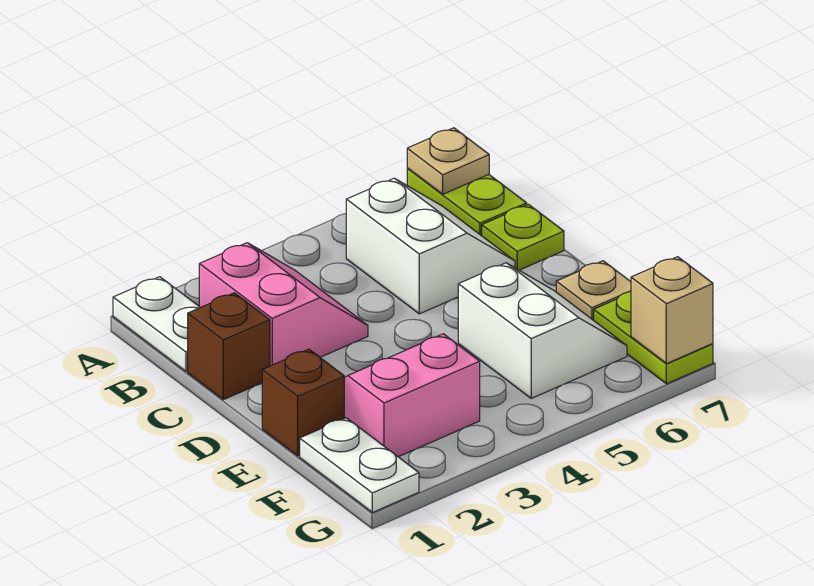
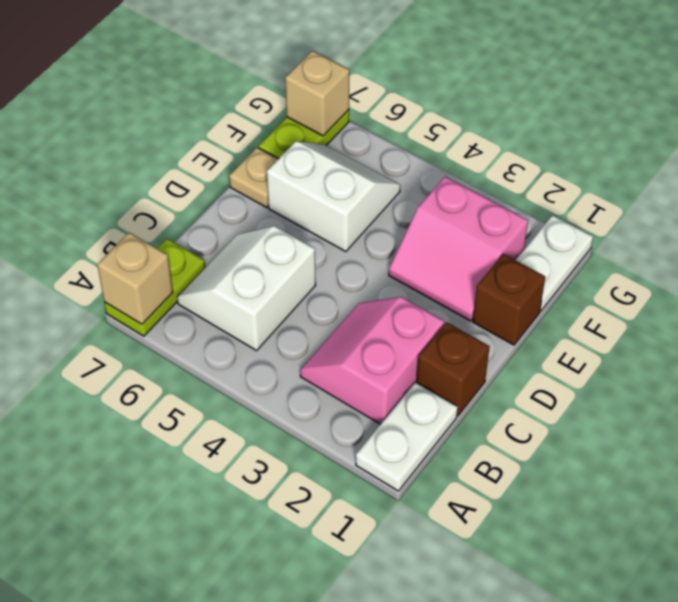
tan 1x1 plate [407,128,489,194] -> tan 1x1 brick [97,232,173,324]
lime 1x1 plate [482,204,564,270] -> none
white 2x2 slope [458,263,627,398] -> white 2x2 slope turned to [267,141,400,252]

